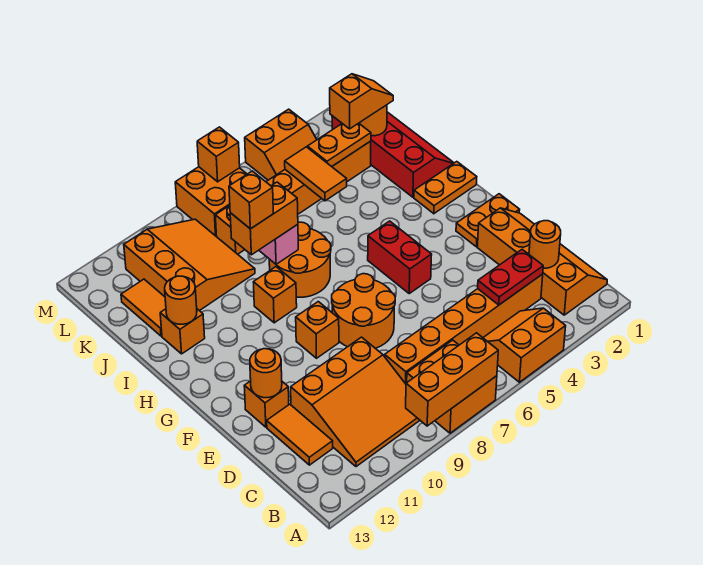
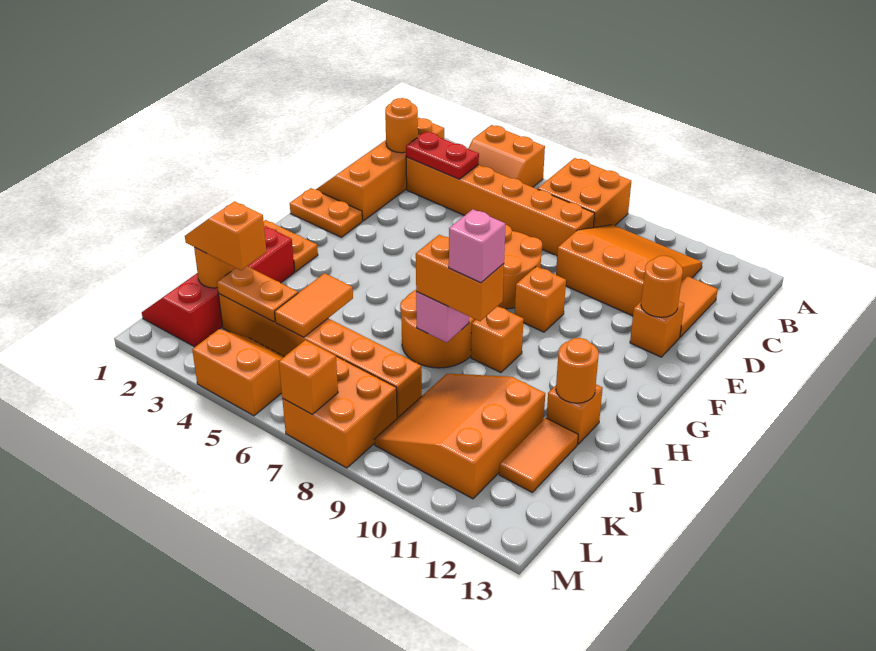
orange 1x3 brick [406,333,498,426] -> none
red 1x2 brick [368,221,432,293] -> none
orange 1x1 brick [229,171,273,229] -> pink 1x1 brick [449,209,505,283]

